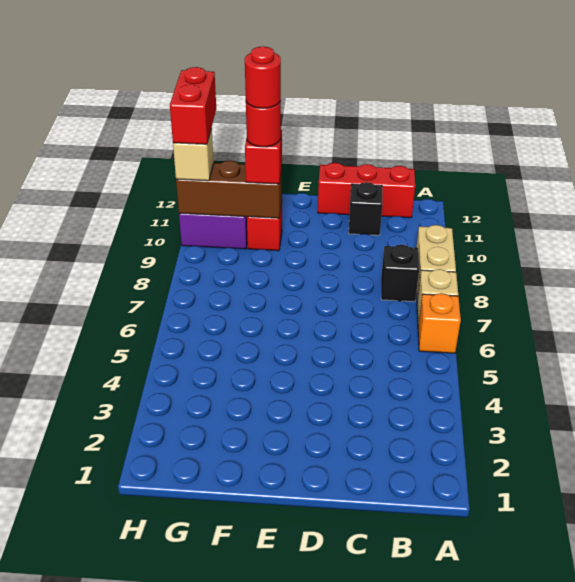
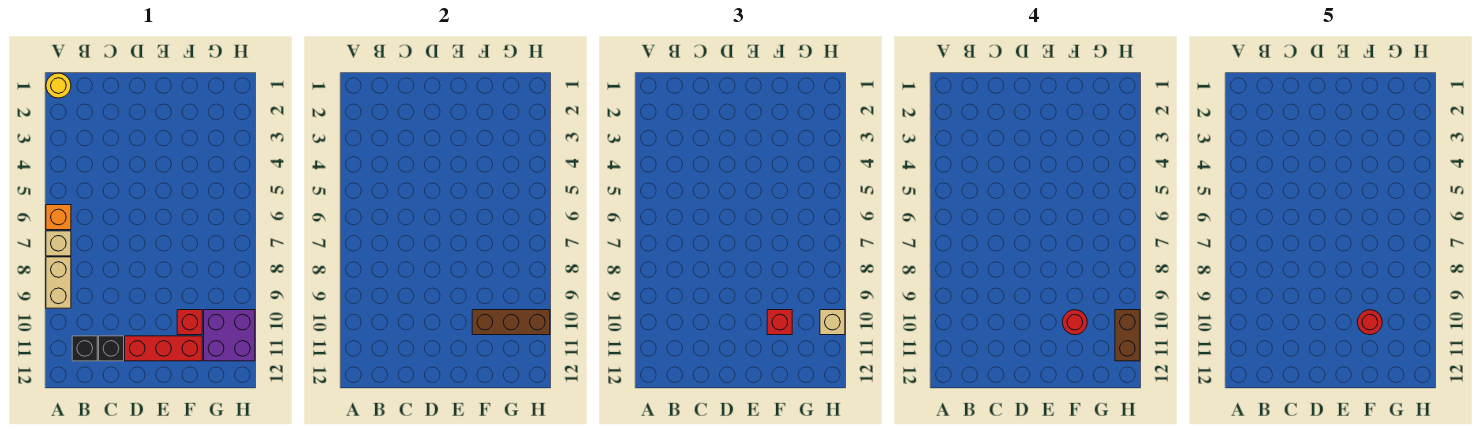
none -> yellow 1x1 round brick [46,73,71,98]
black 1x1 brick [381,245,419,302] -> black 1x1 brick moved to [72,336,97,361]
red 1x3 brick [318,163,415,218] -> red 1x3 brick moved to [125,336,202,361]
red 1x2 brick [170,67,216,144] -> brown 1x2 brick [1115,310,1140,361]

